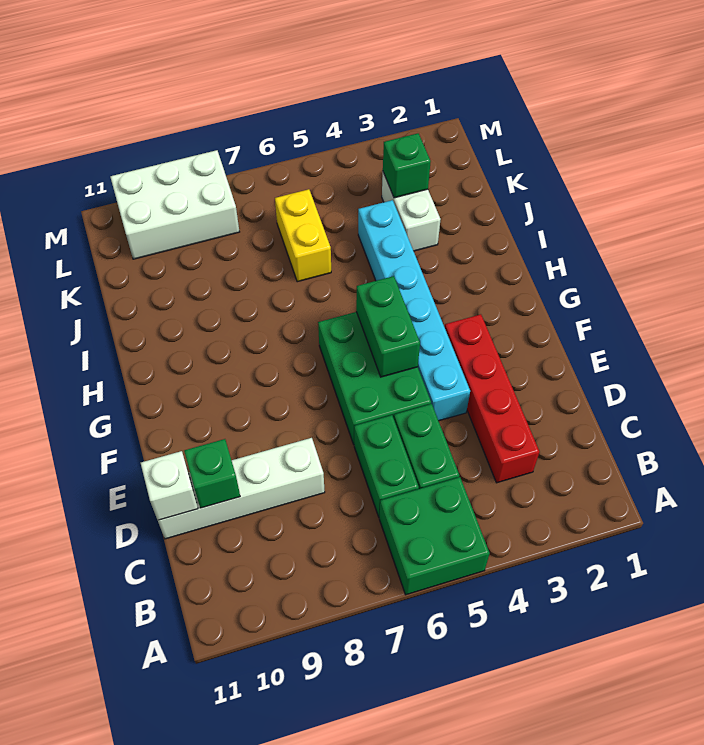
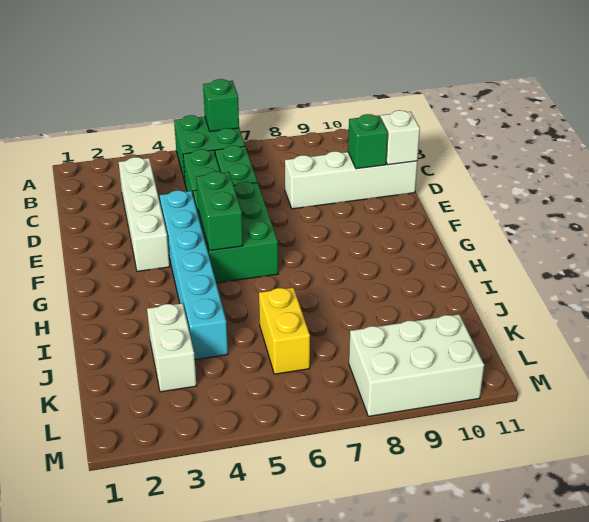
red 1x4 brick [445,314,540,483] -> white 1x4 brick [119,157,170,271]
green 1x1 brick [383,133,431,198] -> green 1x1 brick moved to [203,79,239,132]

